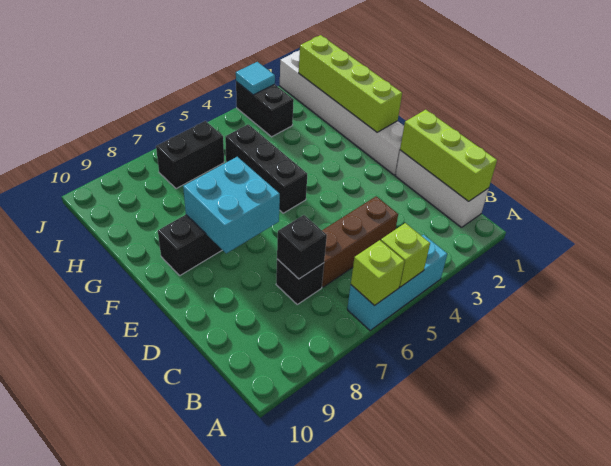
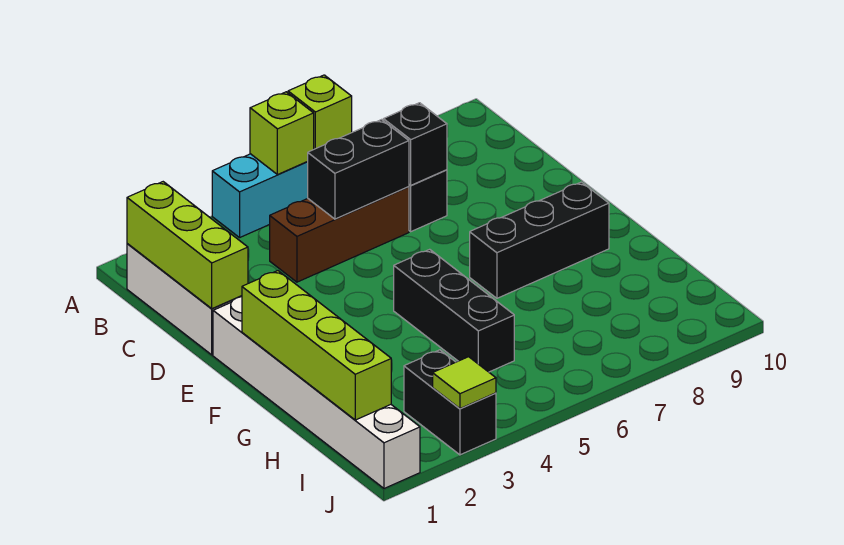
cyan 2x2 brick [183,157,280,253] -> none
black 1x2 brick [156,121,224,189] -> black 1x2 brick moved to [308,120,409,219]
cyan 1x1 tile [236,62,275,95] -> lime 1x1 tile [433,357,496,409]

